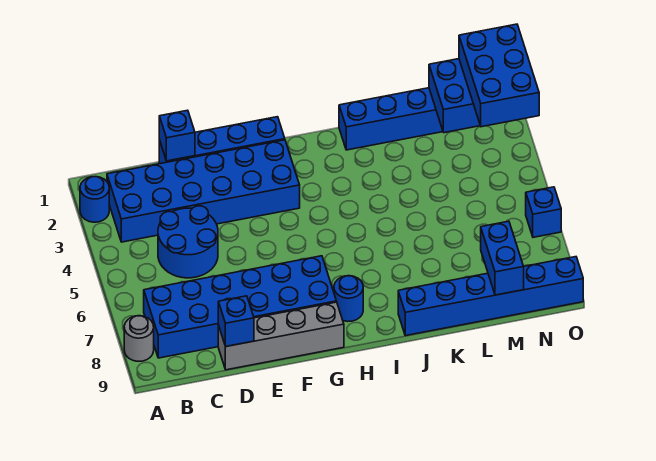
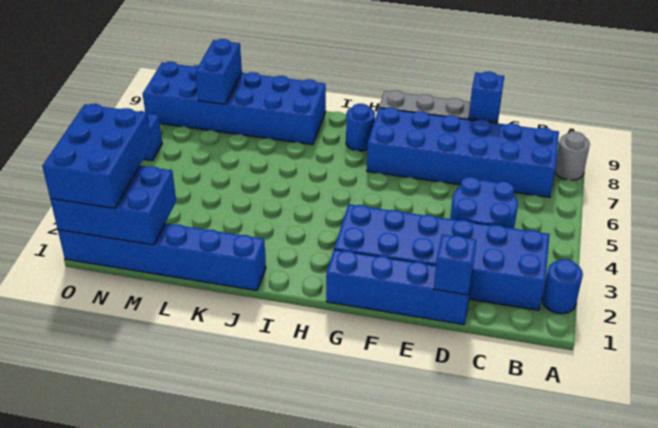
blue 1x6 brick [398,257,583,336] -> blue 2x6 brick [143,62,326,145]

